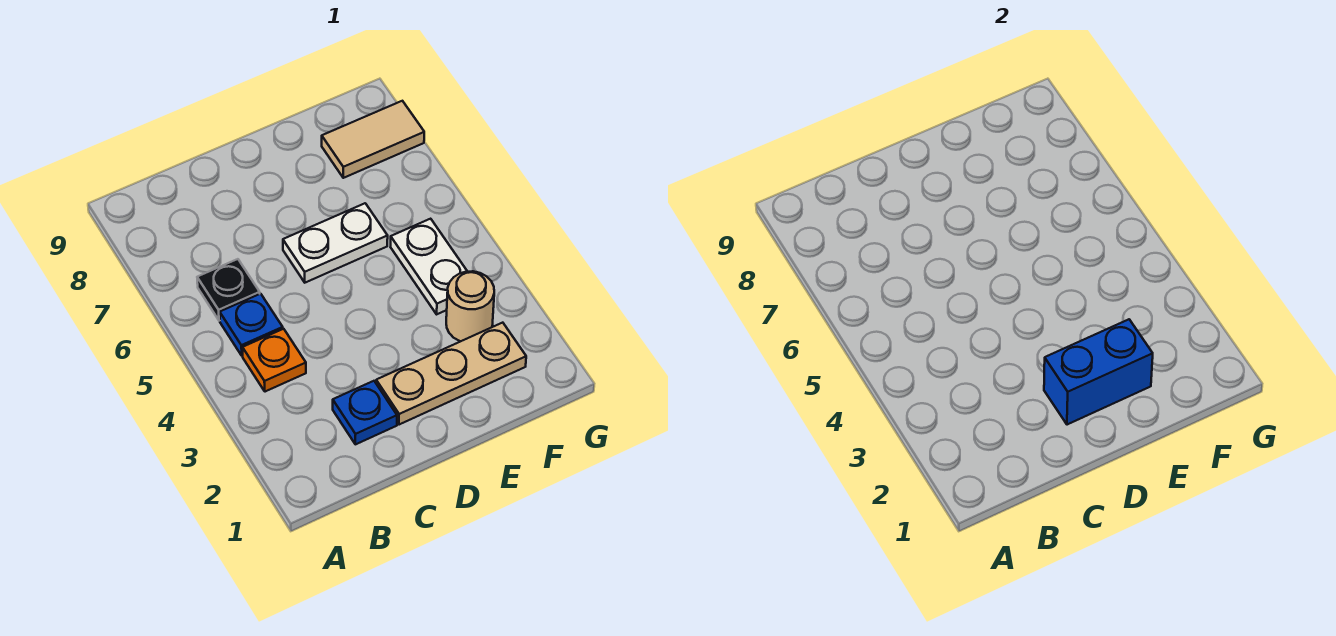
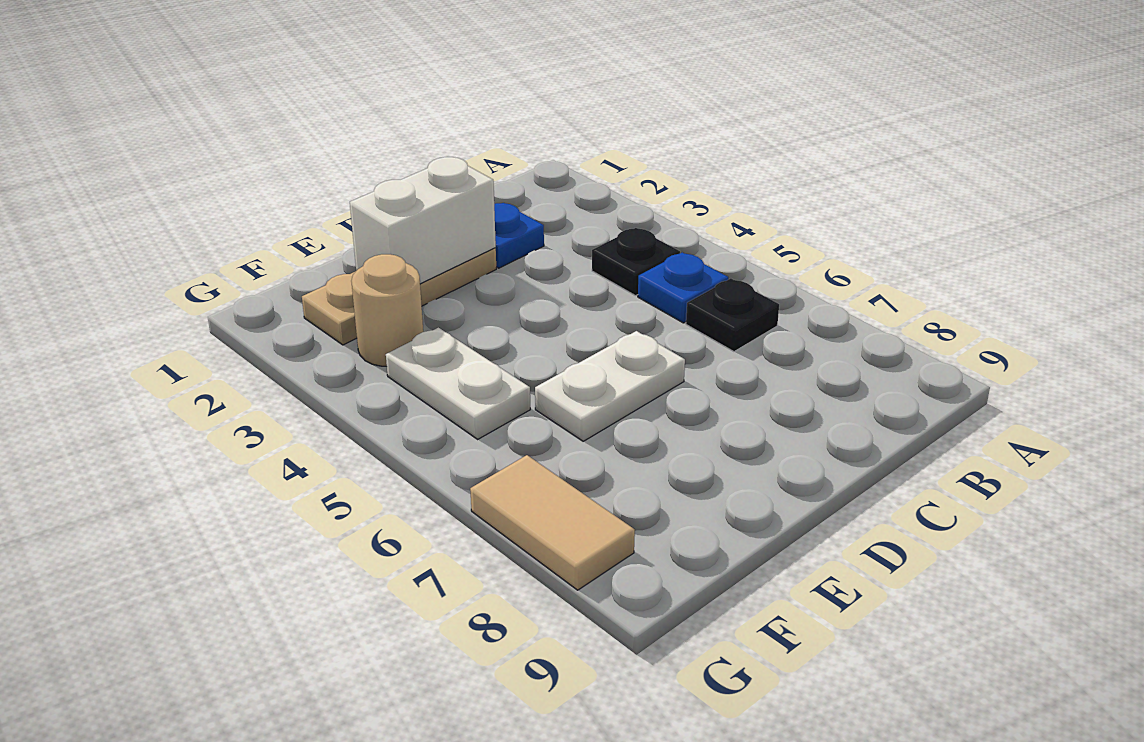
orange 1x1 plate [243,329,306,392] -> black 1x1 plate [592,228,680,296]
blue 1x2 brick [1044,319,1153,425] -> white 1x2 brick [350,157,496,284]
tan 1x2 tile [322,101,424,178] -> tan 1x2 tile turned to [470,455,635,590]

